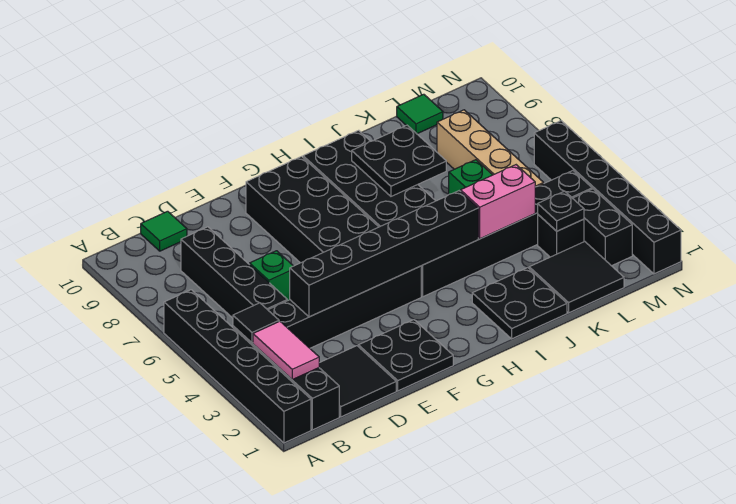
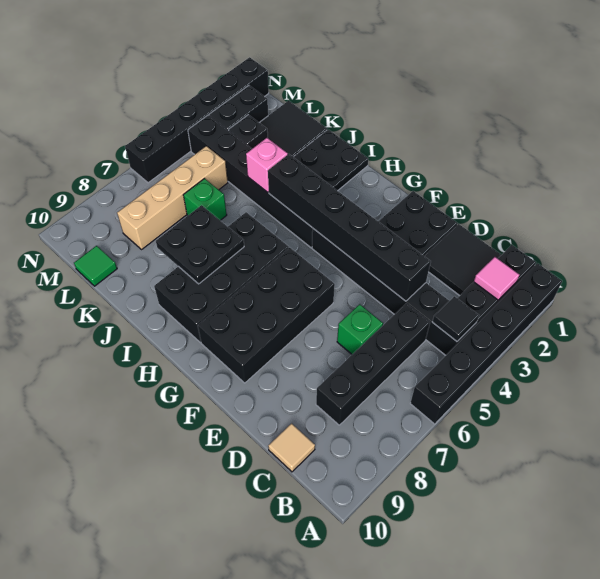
pink 1x2 tile [253,321,319,380] -> pink 1x1 tile [474,257,519,300]
green 1x1 tile [141,211,187,251] -> tan 1x1 tile [268,423,315,472]
pink 1x2 brick [461,165,535,239] -> pink 1x1 brick [246,138,288,192]
black 1x1 plate [538,191,584,231] -> none

